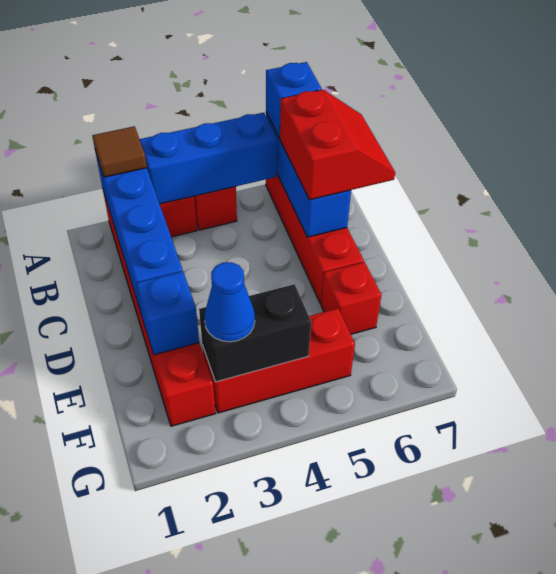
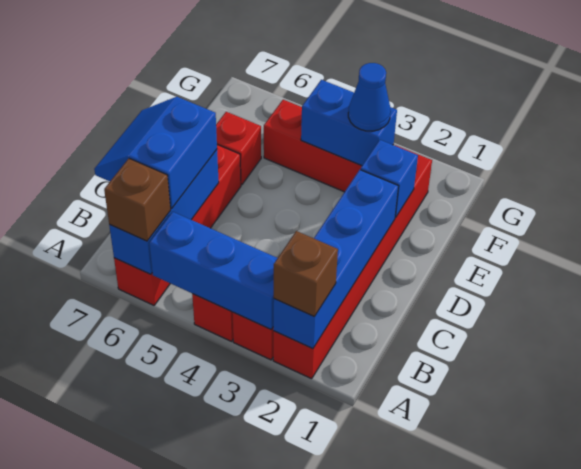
brown 1x1 tile [92,126,147,177] -> brown 1x1 brick [274,231,338,316]
blue 1x1 brick [266,62,322,138] -> brown 1x1 brick [104,159,171,241]
red 2x2 slope [280,90,395,200] -> blue 2x2 slope [94,97,217,209]
black 1x2 brick [199,284,311,382] -> blue 1x2 brick [301,80,397,166]

